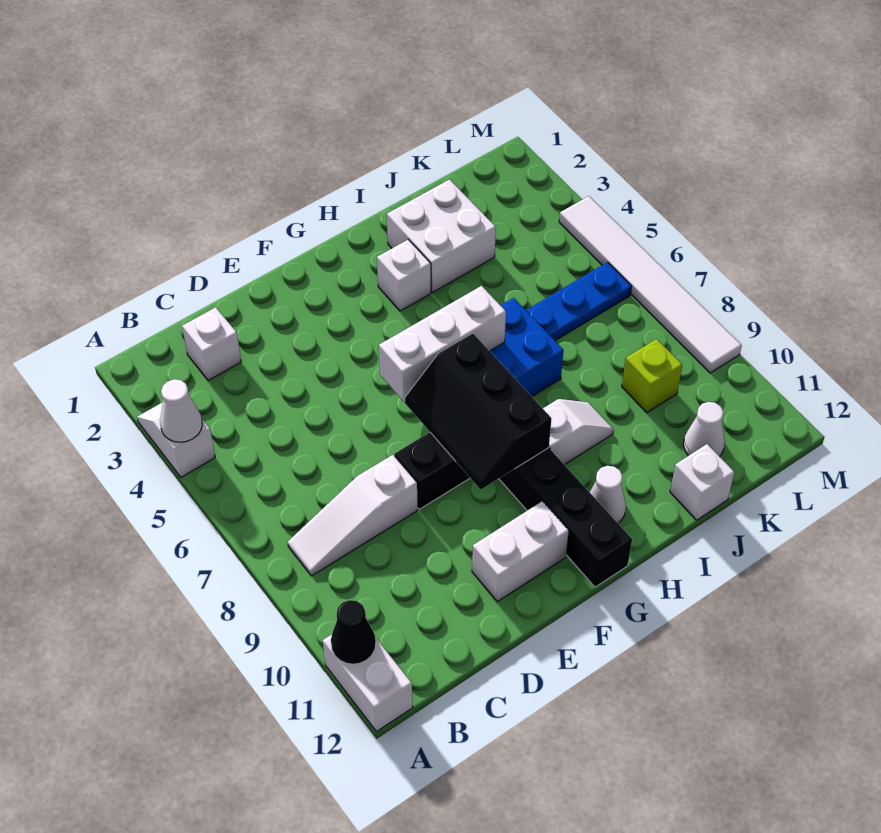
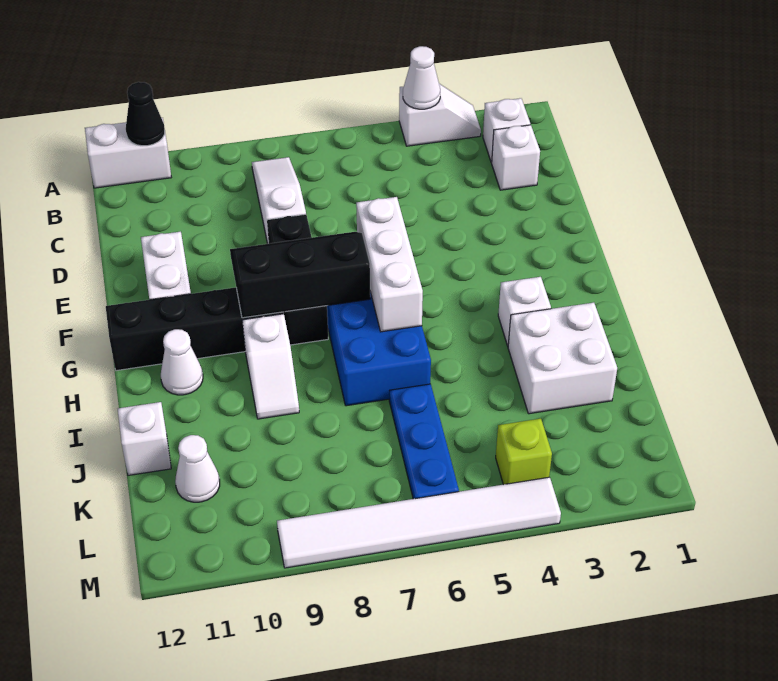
none -> white 1x1 brick [483,98,530,162]
lime 1x1 brick [622,339,682,413] -> lime 1x1 brick moved to [496,419,552,485]

